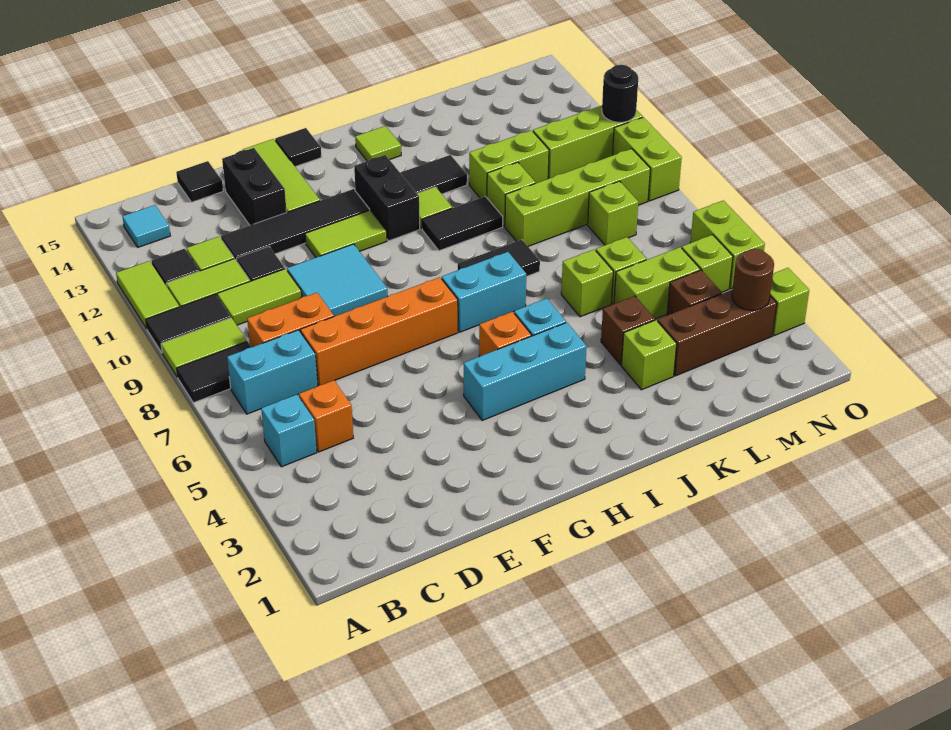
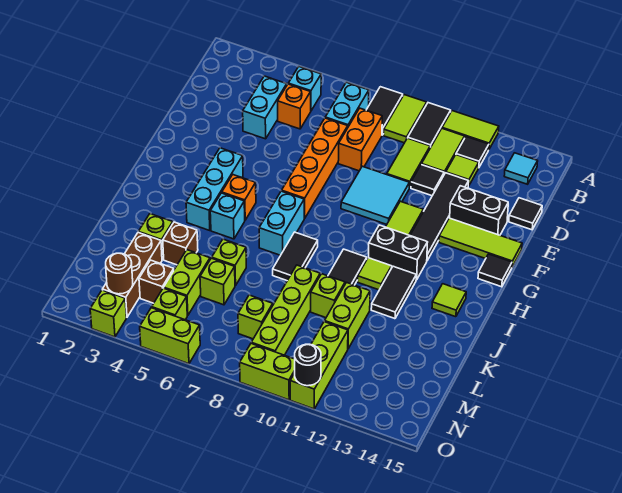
none -> cyan 1x2 brick [243,76,287,139]

